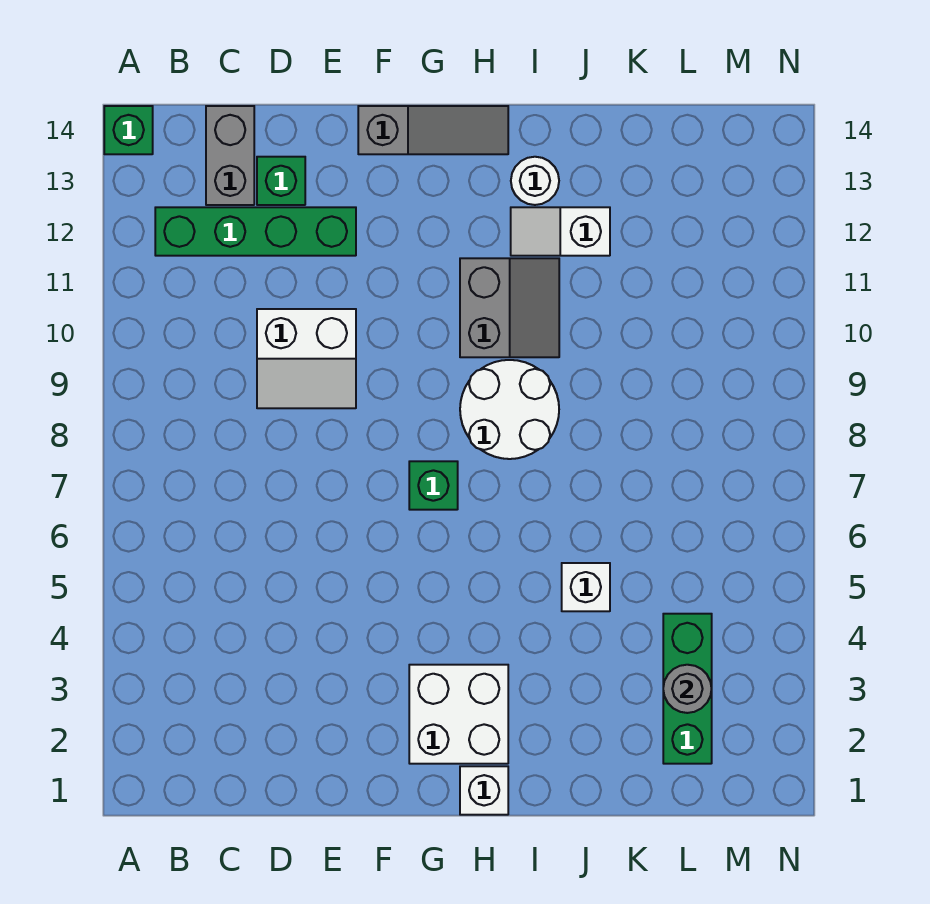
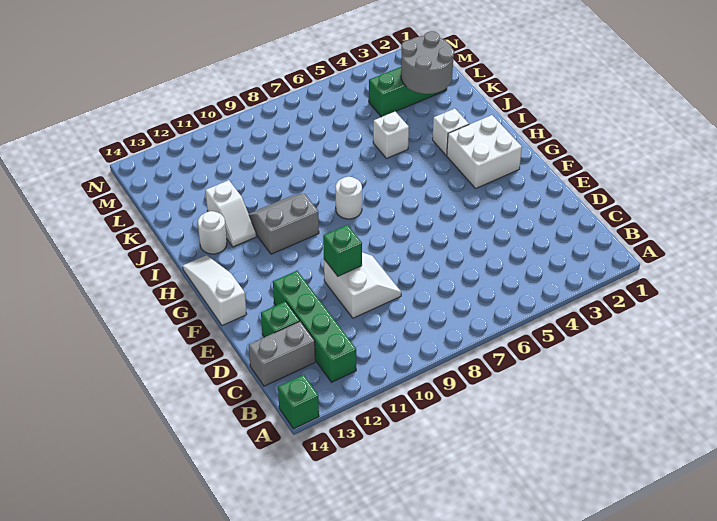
grey 1x3 slope [358,106,508,154] -> white 1x3 slope [183,255,247,326]
green 1x1 brick [409,461,458,510] -> green 1x1 brick moved to [323,225,362,276]
white 1x1 brick [460,766,508,815] -> white 1x1 brick moved to [432,109,469,155]
white 2x2 round brick [460,360,559,459] -> white 1x1 round brick [335,177,362,219]
grey 1x1 round brick [663,665,712,713] -> grey 2x2 round brick [401,31,454,94]

